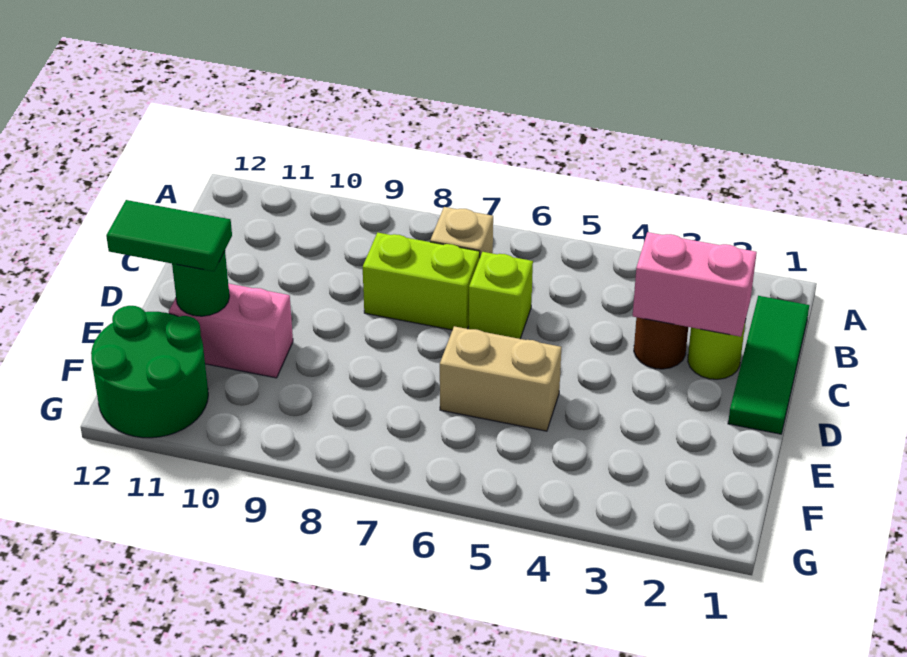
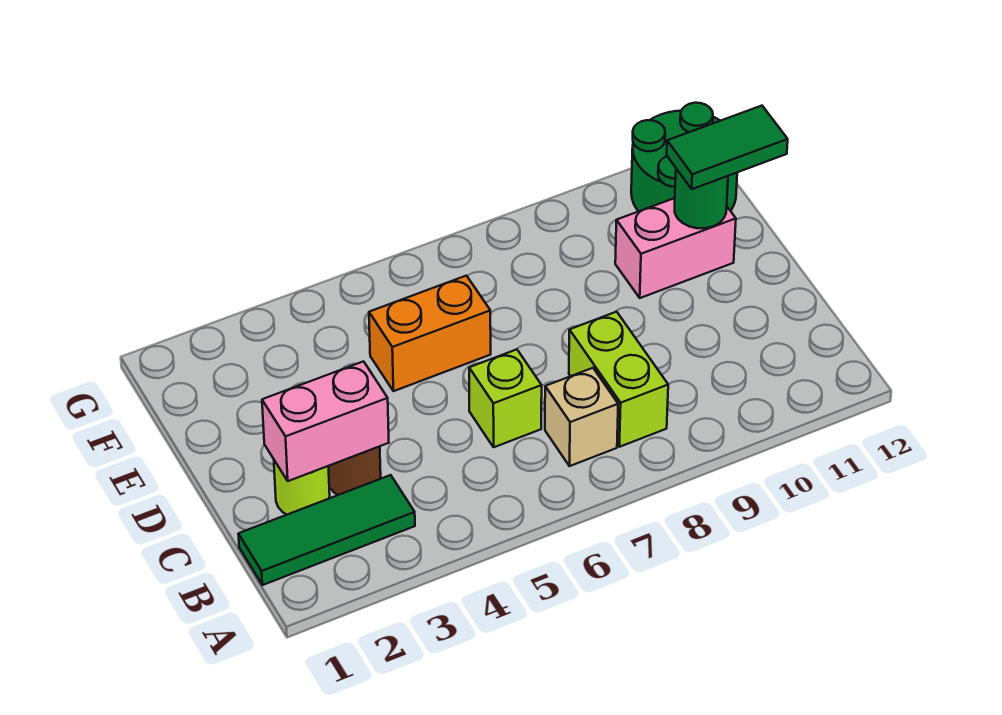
green 1x3 tile [728,296,809,434] -> green 1x3 tile turned to [238,475,415,585]
lime 1x2 brick [363,232,480,330] -> lime 1x2 brick turned to [569,312,668,447]
tan 1x2 brick [440,326,561,431] -> orange 1x2 brick [369,276,491,391]

